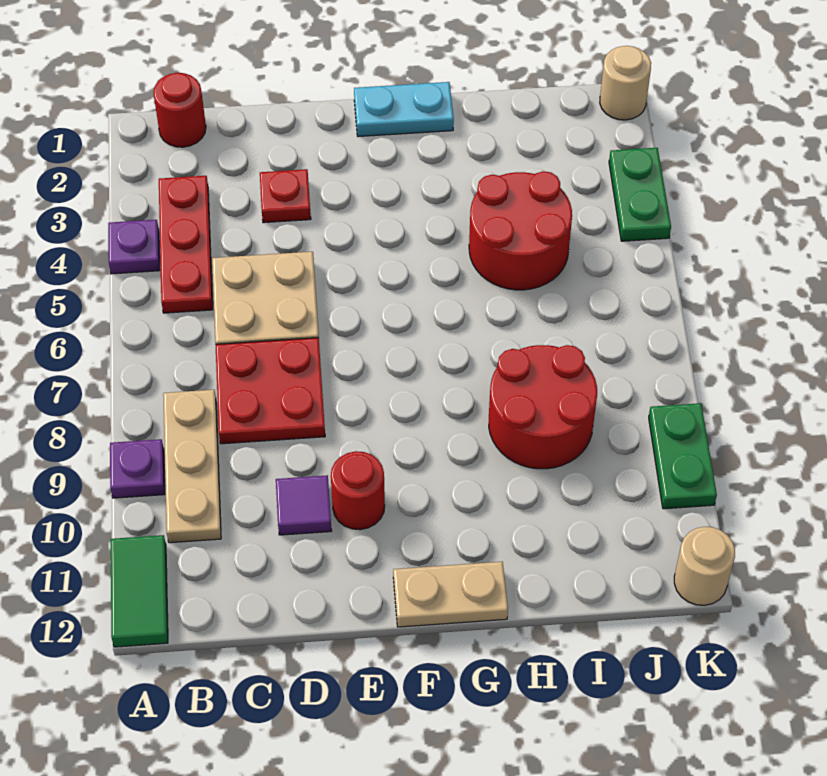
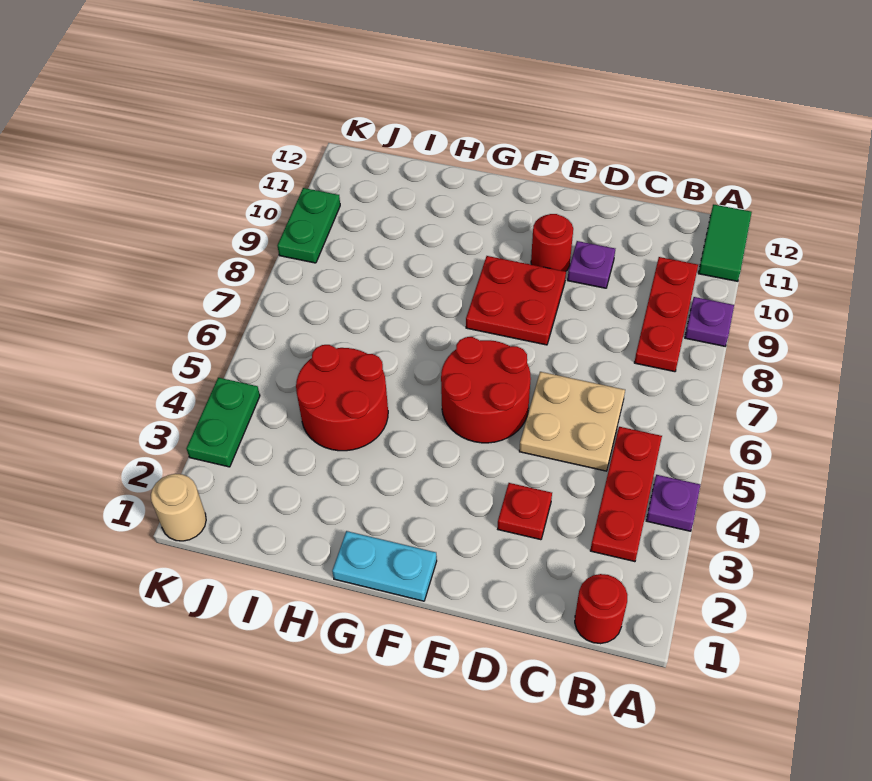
tan 1x3 plate [163,390,221,543] -> red 1x3 plate [634,257,698,372]
red 2x2 plate [215,338,325,444] -> red 2x2 plate moved to [466,256,566,345]
purple 1x1 tile [276,475,332,535] -> purple 1x1 plate [568,241,615,288]
tan 1x2 plate [393,562,508,627] -> none
red 2x2 round brick [489,345,597,469] -> red 2x2 round brick moved to [441,337,531,443]
tan 1x1 round brick [674,527,735,605] -> none

